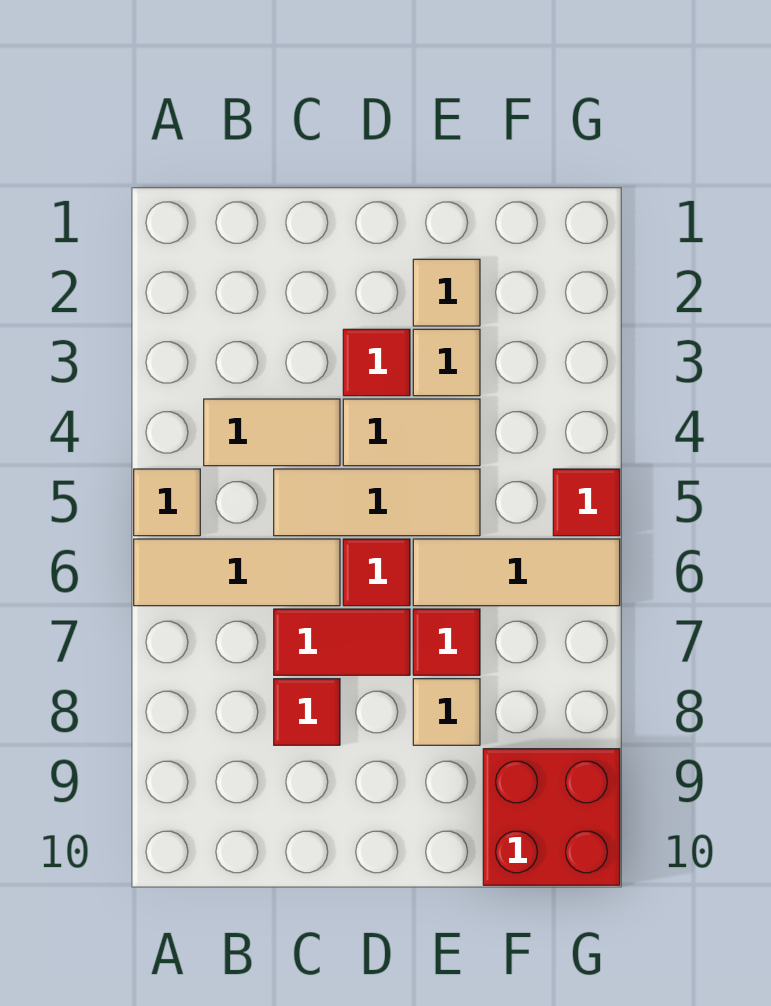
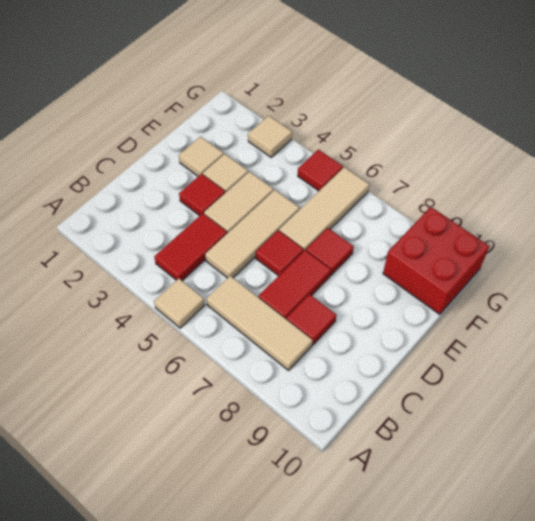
tan 1x3 tile [134,539,340,606] -> tan 1x3 tile turned to [207,276,313,370]
tan 1x2 tile [204,399,340,466] -> red 1x2 tile [154,213,227,281]
tan 1x1 tile [413,679,480,745] -> tan 1x1 tile moved to [248,116,292,157]

